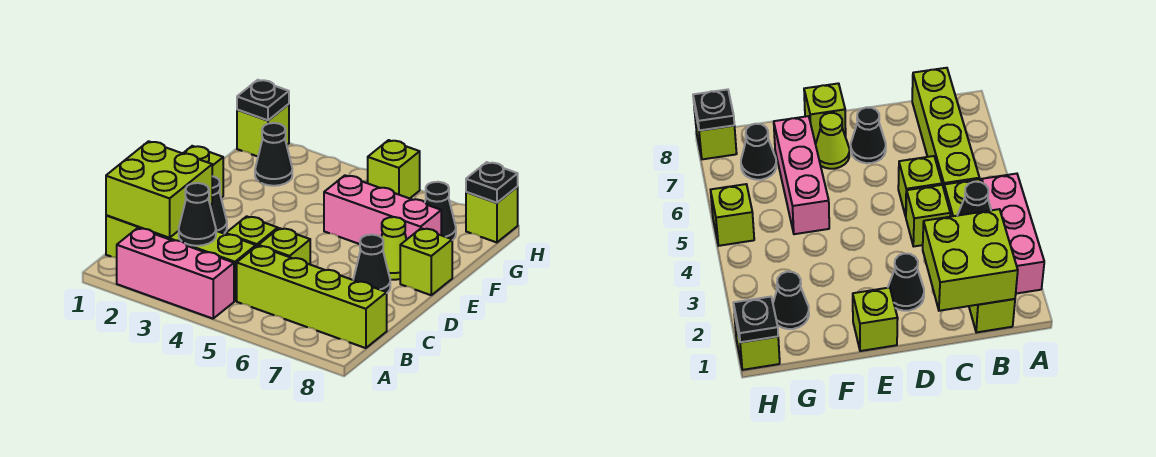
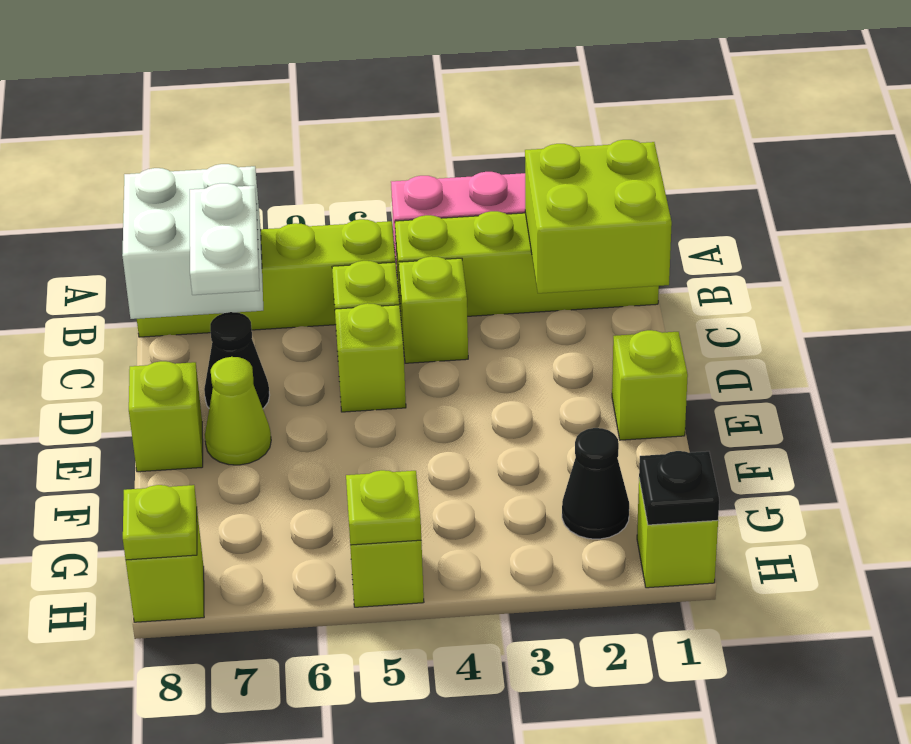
black 1x1 cone [179,183,216,246] -> none
none -> white 2x2 brick [122,164,263,319]
none -> white 1x2 plate [190,183,260,295]
black 1x1 cone [210,176,227,233] -> none
none -> lime 1x1 brick [335,303,406,412]
pink 1x3 brick [324,175,441,244] -> none
black 1x1 cone [425,182,456,240] -> none
none -> lime 1x1 plate [346,470,421,545]
black 1x1 plate [466,162,518,203] -> lime 1x1 plate [123,485,197,560]

